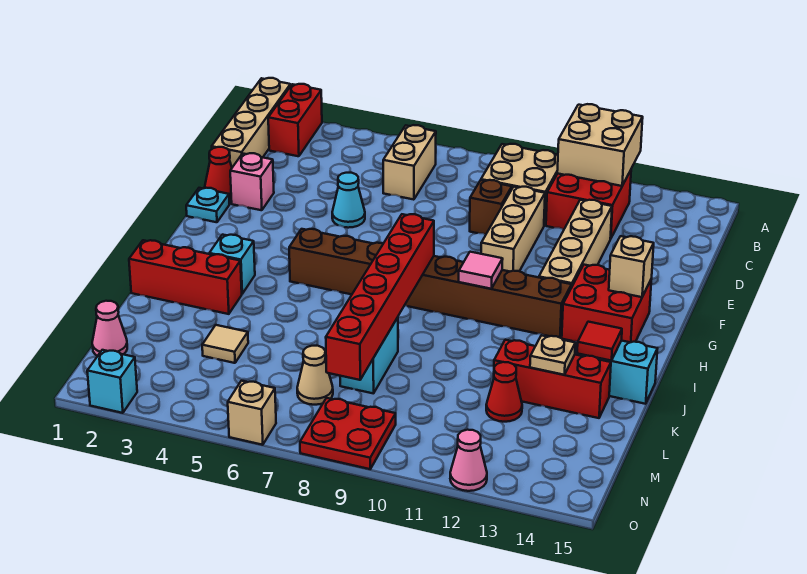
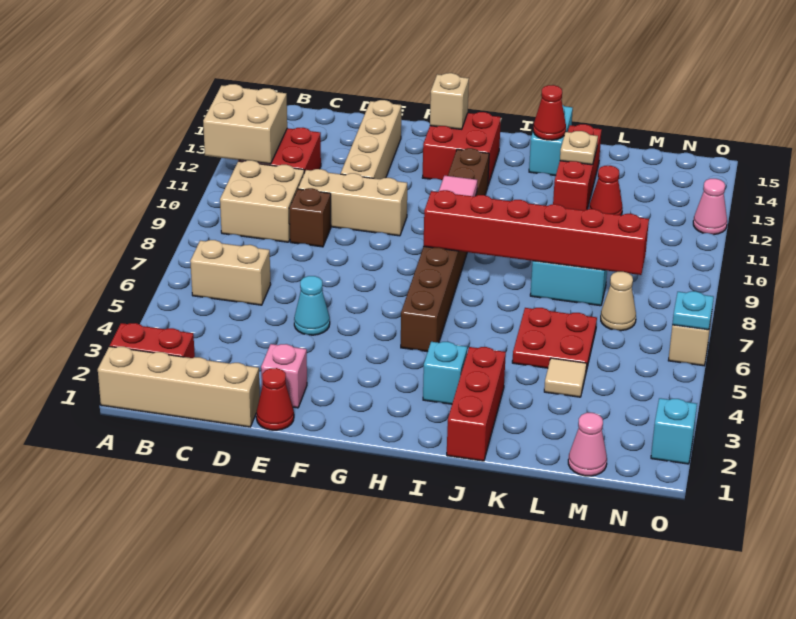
tan 1x4 brick [539,200,612,288] -> tan 1x4 brick turned to [341,100,401,179]
cyan 1x1 plate [186,188,229,222] -> cyan 1x1 plate moved to [672,291,714,330]
red 1x1 tile [577,322,622,361] -> red 1x1 cone [533,85,566,140]
red 2x2 plate [300,398,396,469] -> red 2x2 plate moved to [512,308,597,371]

